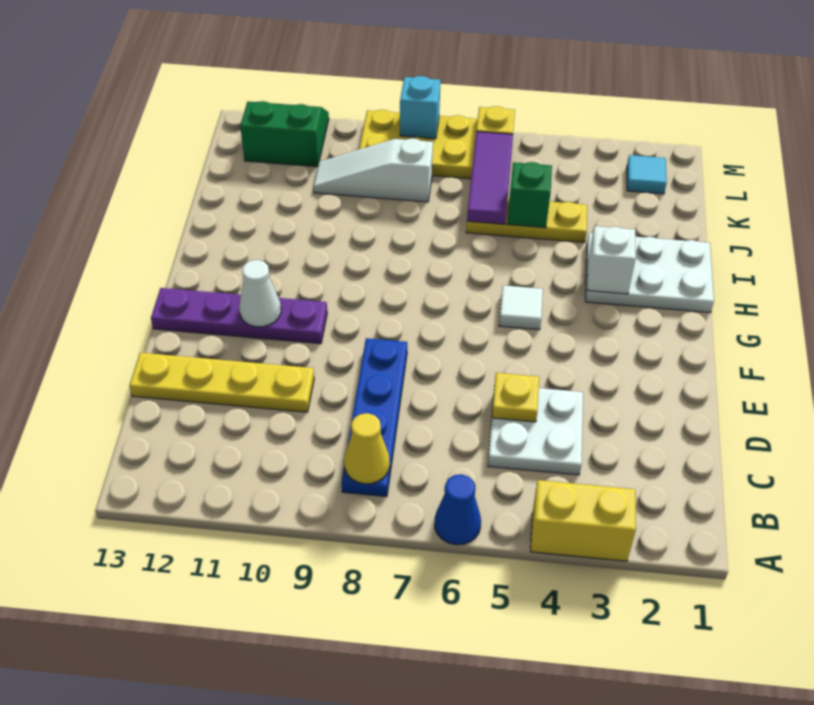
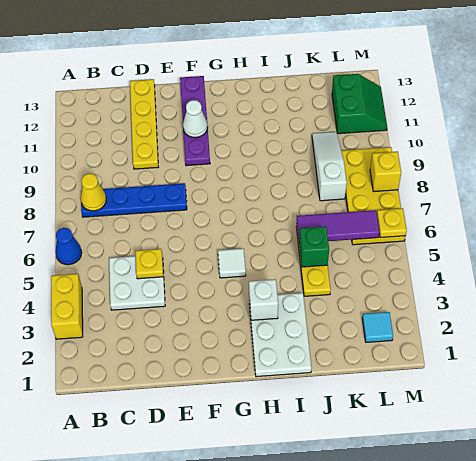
cyan 1x1 brick [400,76,440,139] -> yellow 1x1 brick [370,151,401,192]

